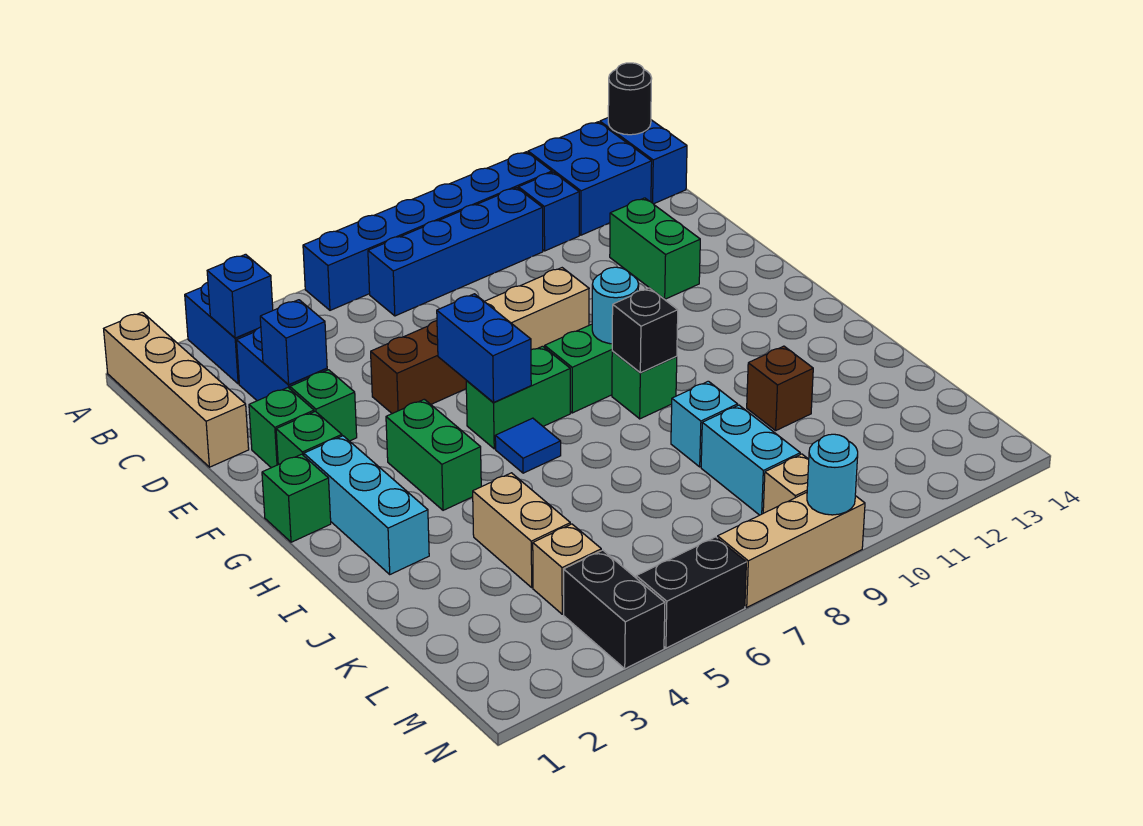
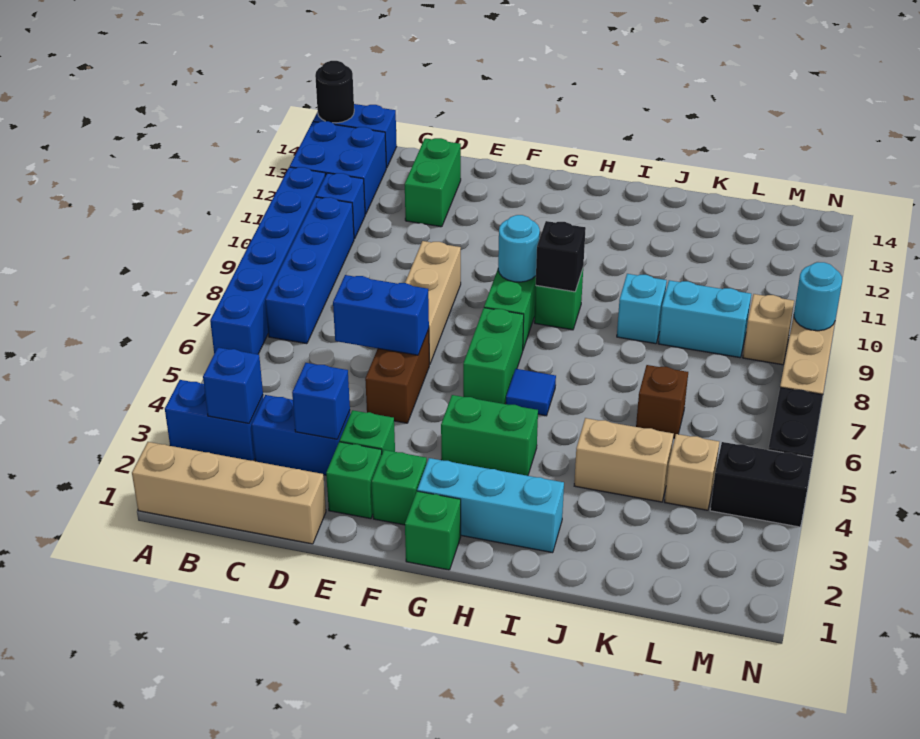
green 1x2 brick [610,198,700,299] -> green 1x2 brick turned to [405,138,461,227]
blue 1x2 brick [437,294,531,402] -> blue 1x2 brick moved to [333,275,429,355]
brown 1x1 brick [747,346,813,430] -> brown 1x1 brick moved to [636,365,688,438]

